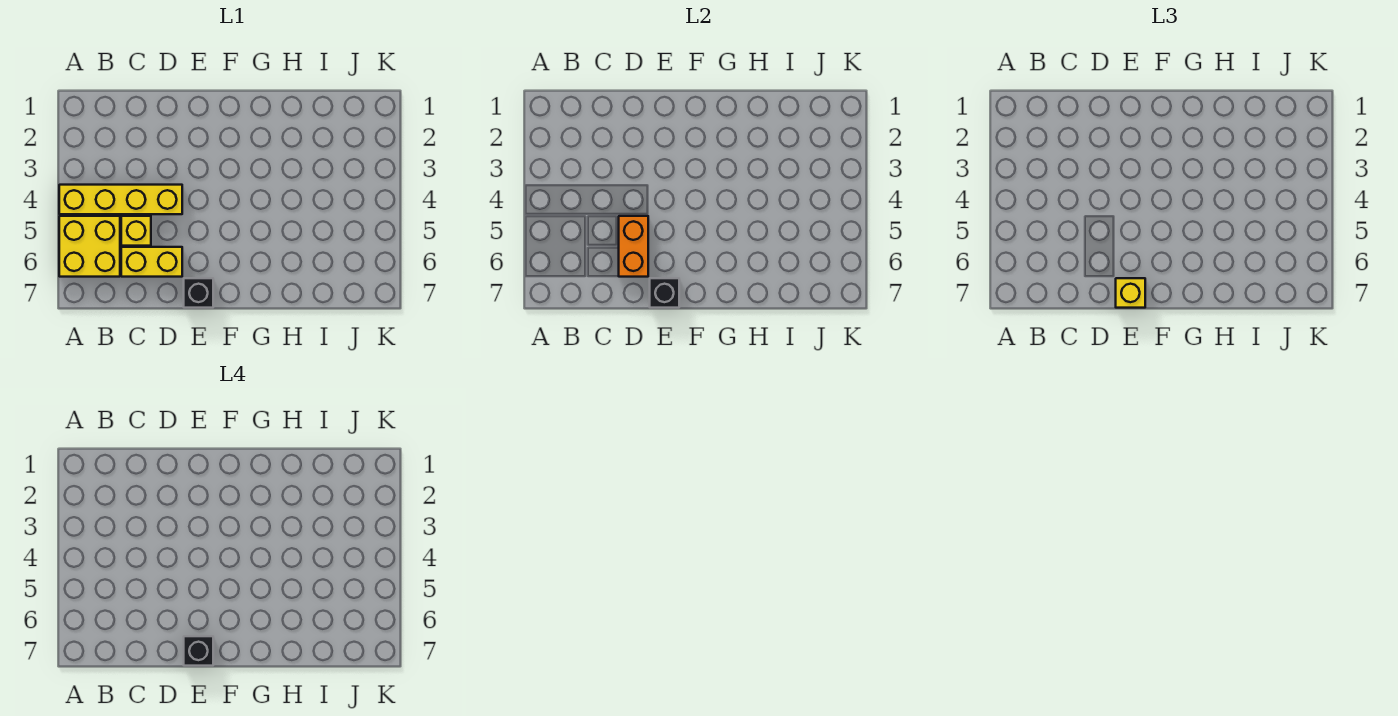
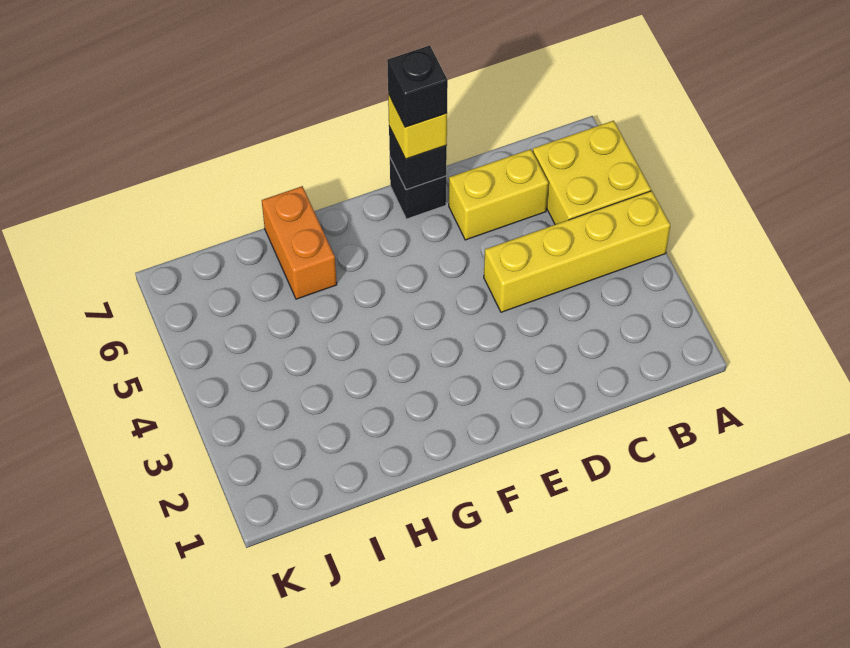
yellow 1x1 brick [121,216,151,246] -> none
orange 1x2 brick [619,216,648,277] -> orange 1x2 brick moved to [262,186,337,299]

